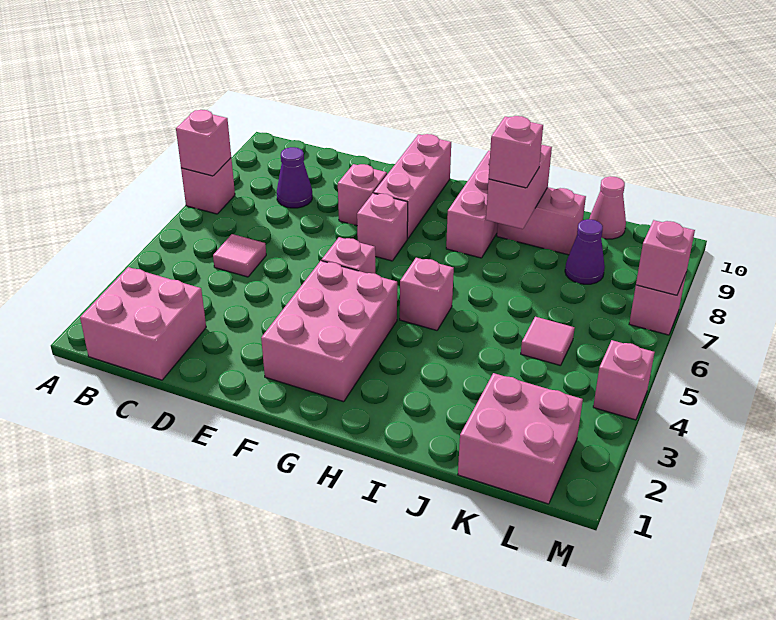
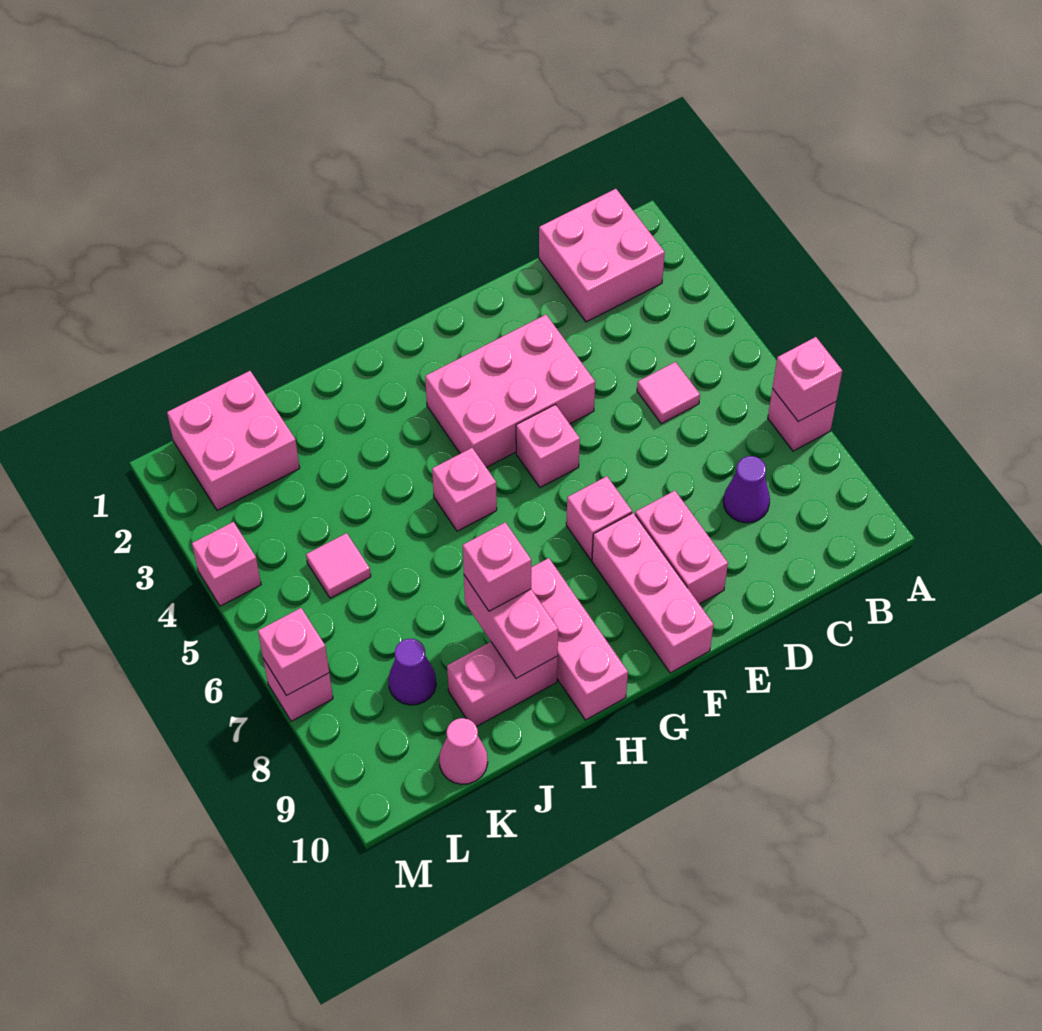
pink 1x1 brick [338,164,387,226] -> pink 1x2 brick [635,491,728,604]
pink 2x3 brick [261,261,397,402] -> pink 2x3 brick turned to [425,315,595,467]

